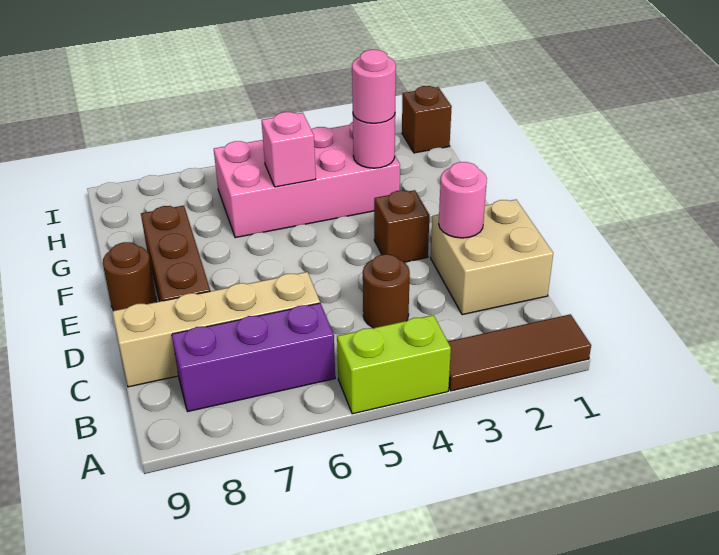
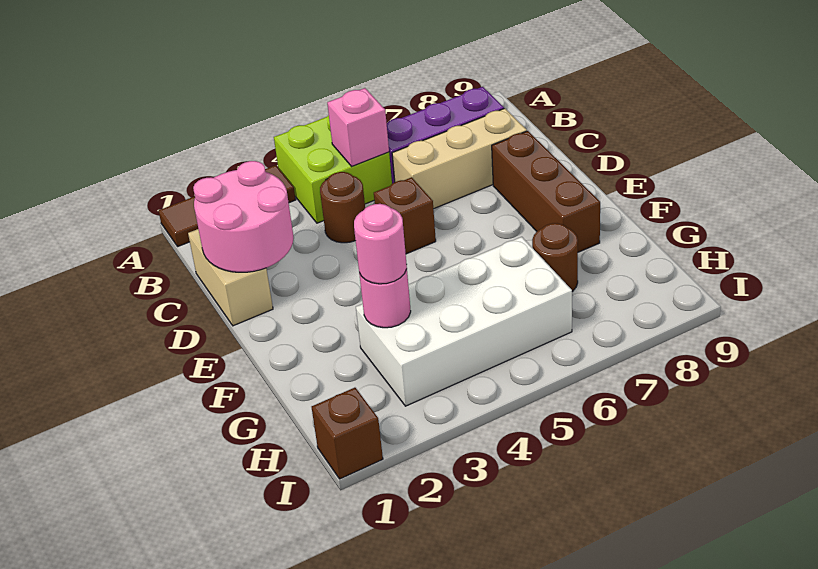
lime 1x2 brick [337,315,451,414] -> lime 2x2 brick [274,115,392,223]
tan 2x2 brick [431,200,553,315] -> tan 1x2 brick [188,229,273,326]
tan 1x4 brick [112,272,320,387] -> tan 1x3 brick [392,109,527,209]
pink 1x1 round brick [439,162,487,238] -> pink 2x2 round brick [193,161,294,272]
brown 1x1 brick [374,190,430,262] -> brown 1x1 brick moved to [374,177,436,254]
brown 1x1 round brick [103,242,156,311] -> brown 1x1 round brick moved to [532,223,578,292]
pink 2x4 brick [214,122,400,238] -> white 2x4 brick [356,237,572,406]
pink 1x1 brick [262,112,316,187] -> pink 1x1 brick moved to [327,88,389,166]

